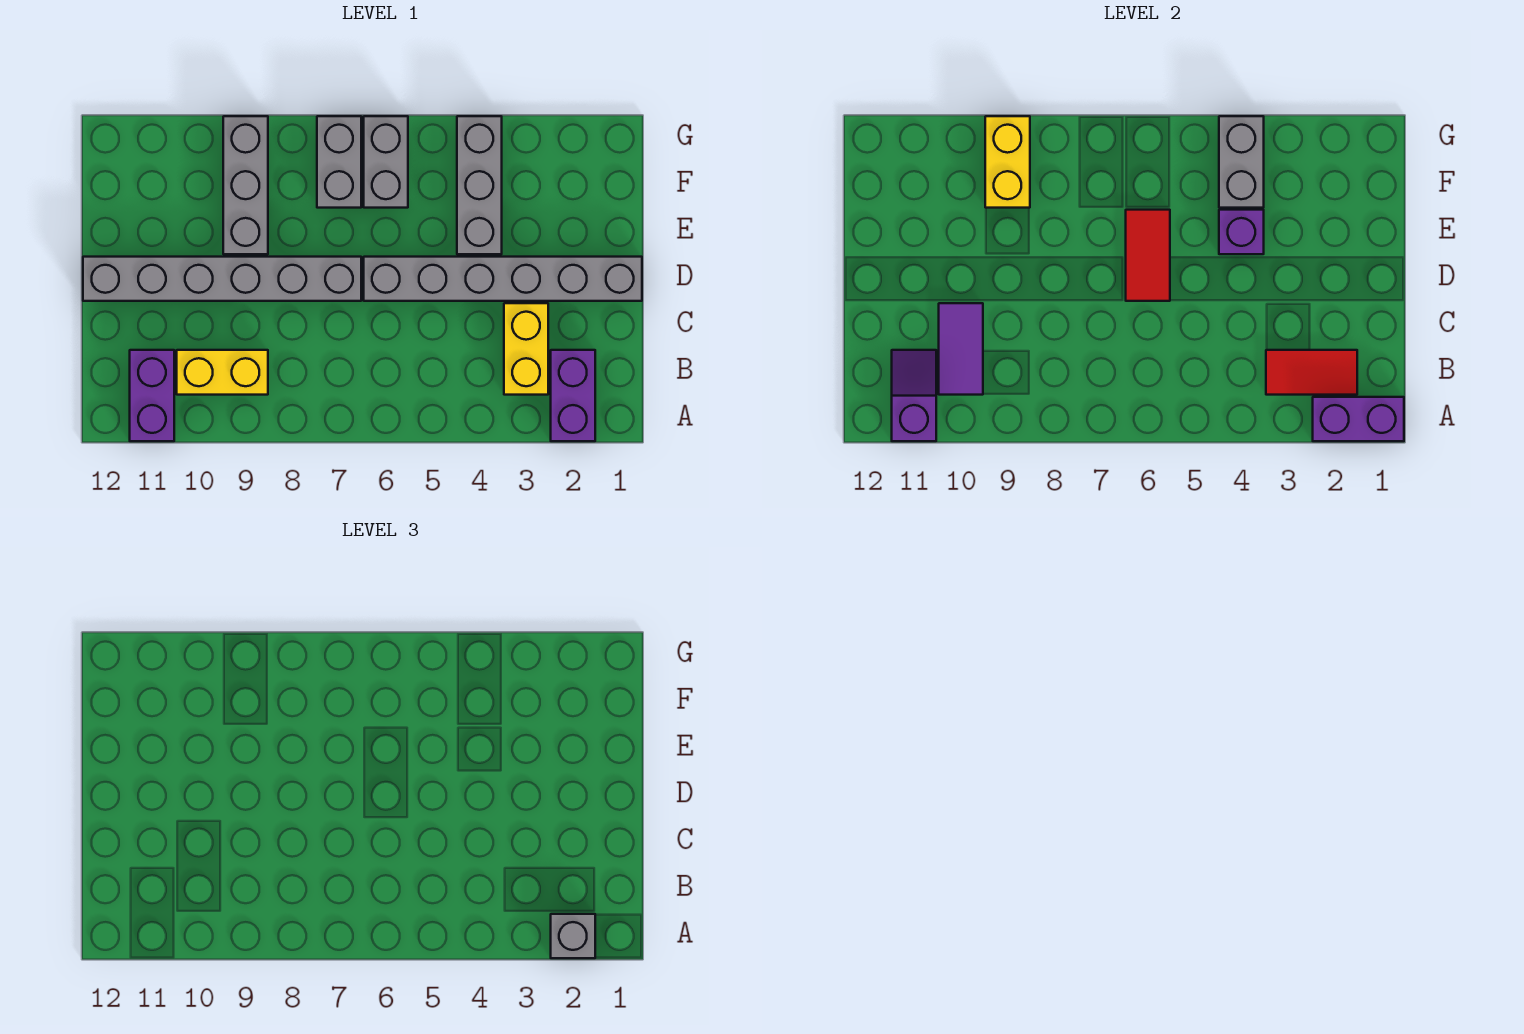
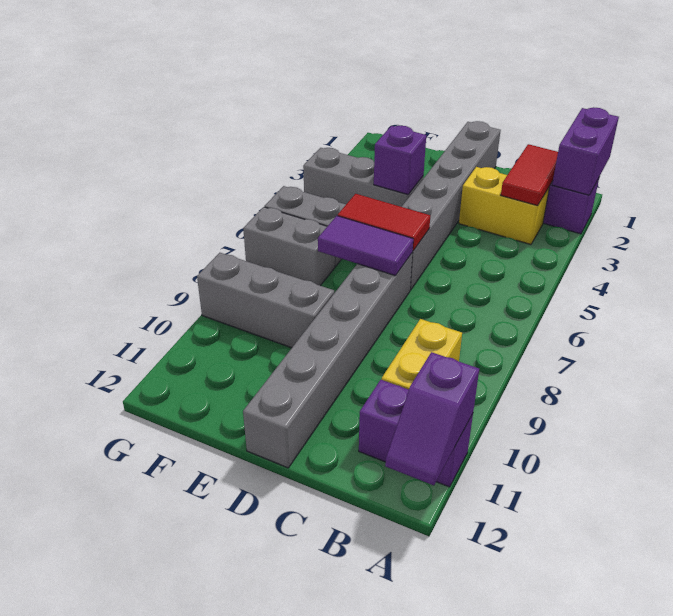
grey 1x1 brick [551,914,595,958] -> none
purple 1x2 slope [892,350,936,441] -> purple 1x2 slope turned to [385,352,479,485]
purple 1x2 tile [939,303,983,395] -> purple 1x2 tile moved to [318,216,413,276]
grey 1x2 brick [1219,116,1264,208] -> none
yellow 1x2 brick [985,116,1030,208] -> none

